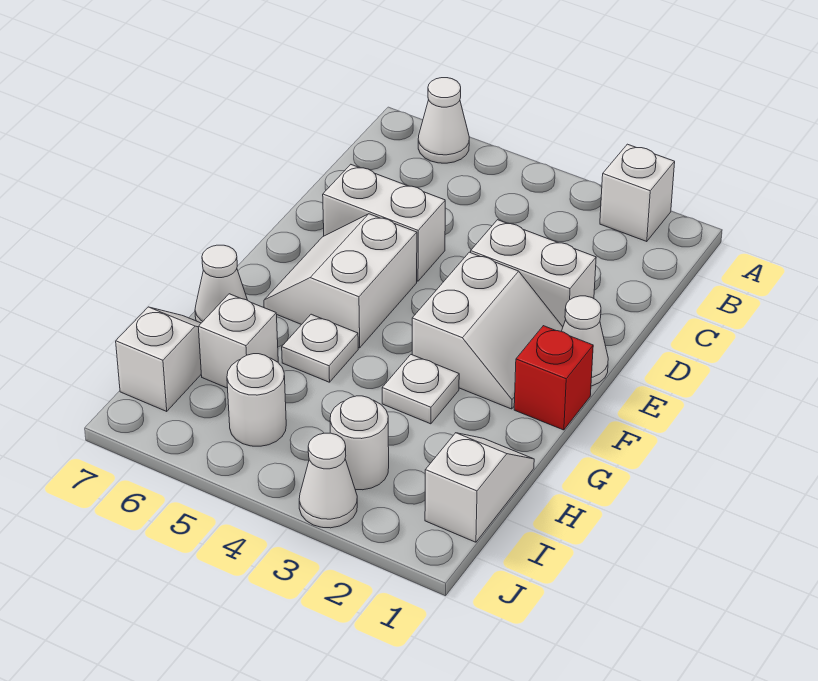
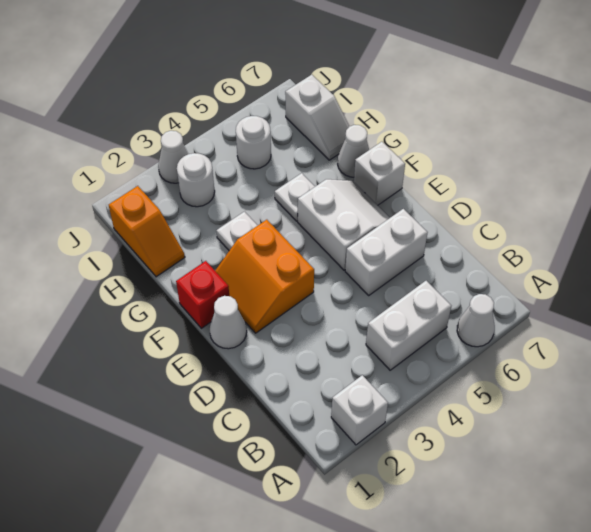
white 1x2 brick [471,220,596,327] -> white 1x2 brick moved to [366,281,451,370]
white 2x2 slope [412,252,563,409] -> orange 2x2 slope [215,220,314,333]
white 1x2 slope [425,433,534,542] -> orange 1x2 slope [109,186,185,277]
white 1x1 brick [198,294,278,388] -> white 1x1 brick moved to [354,142,405,205]

